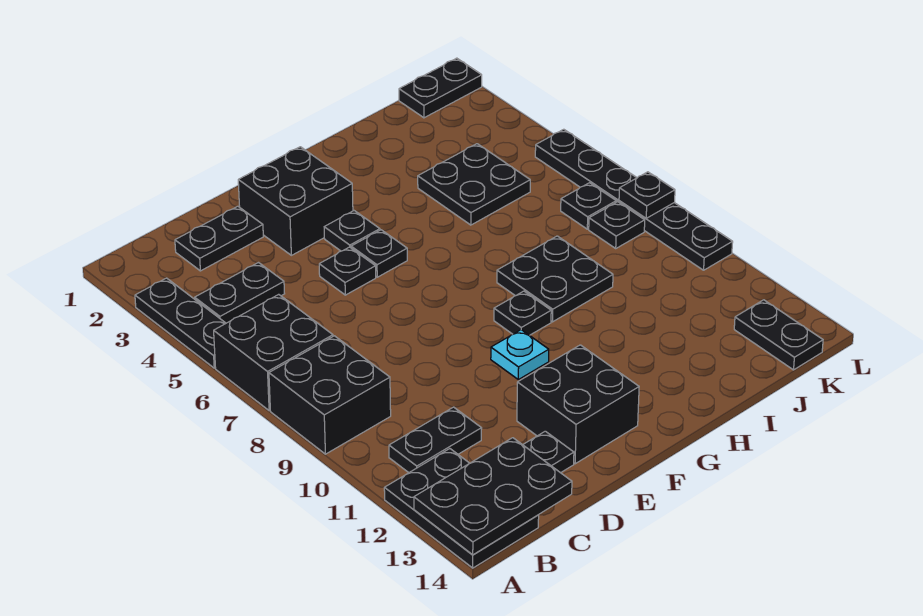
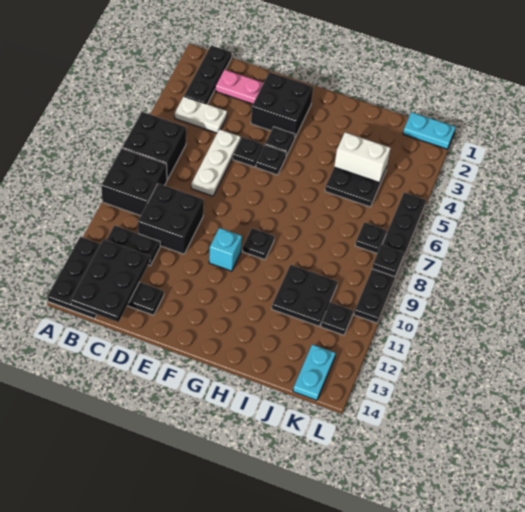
black 1x3 plate [135,278,226,368] -> black 1x3 plate moved to [184,45,232,104]
black 2x3 plate [414,438,572,555] -> black 2x3 plate turned to [71,239,150,322]
black 1x2 plate [195,263,285,323] -> white 1x2 plate [175,96,227,133]
black 1x2 plate [175,206,263,271] -> pink 1x2 plate [215,70,263,104]
none -> white 1x3 plate [191,129,241,196]
black 2x2 brick [517,345,639,464] -> black 2x2 brick moved to [138,183,204,254]
cyan 1x1 plate [491,330,549,379] -> cyan 1x1 brick [209,228,242,271]
black 2x2 plate [497,236,613,322] -> black 2x2 plate moved to [272,265,337,326]
none -> white 1x2 brick [334,132,390,183]
black 1x2 plate [399,58,482,118] -> cyan 1x2 plate [403,112,456,149]
black 1x1 plate [589,202,645,248] -> black 1x1 plate moved to [321,302,353,335]
black 1x2 plate [734,300,823,370] -> cyan 1x2 plate [293,344,336,400]

